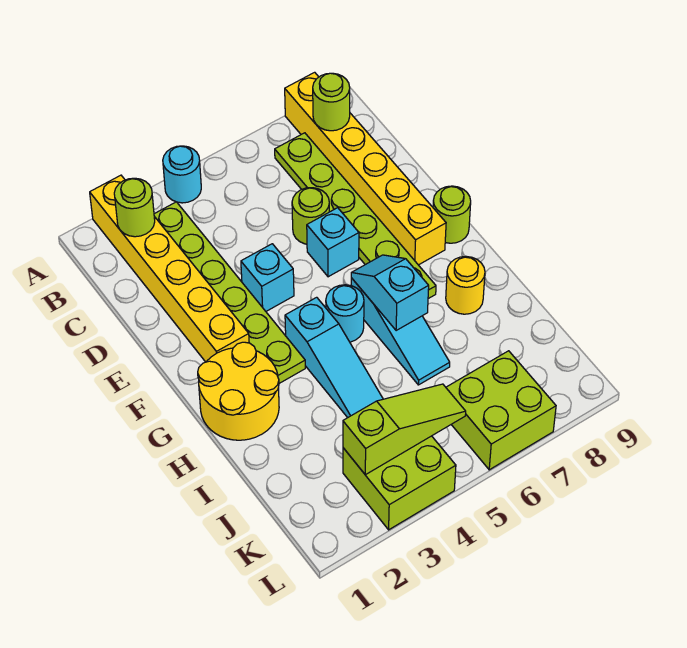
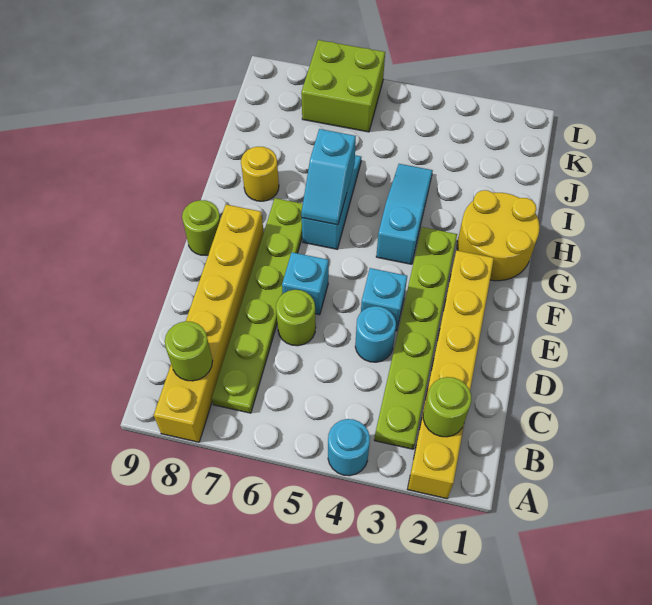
cyan 1x1 round brick [326,285,364,342] -> cyan 1x1 round brick moved to [355,306,396,362]
lime 2x2 brick [343,436,456,530] -> none
lime 1x3 slope [343,384,466,475] -> none

